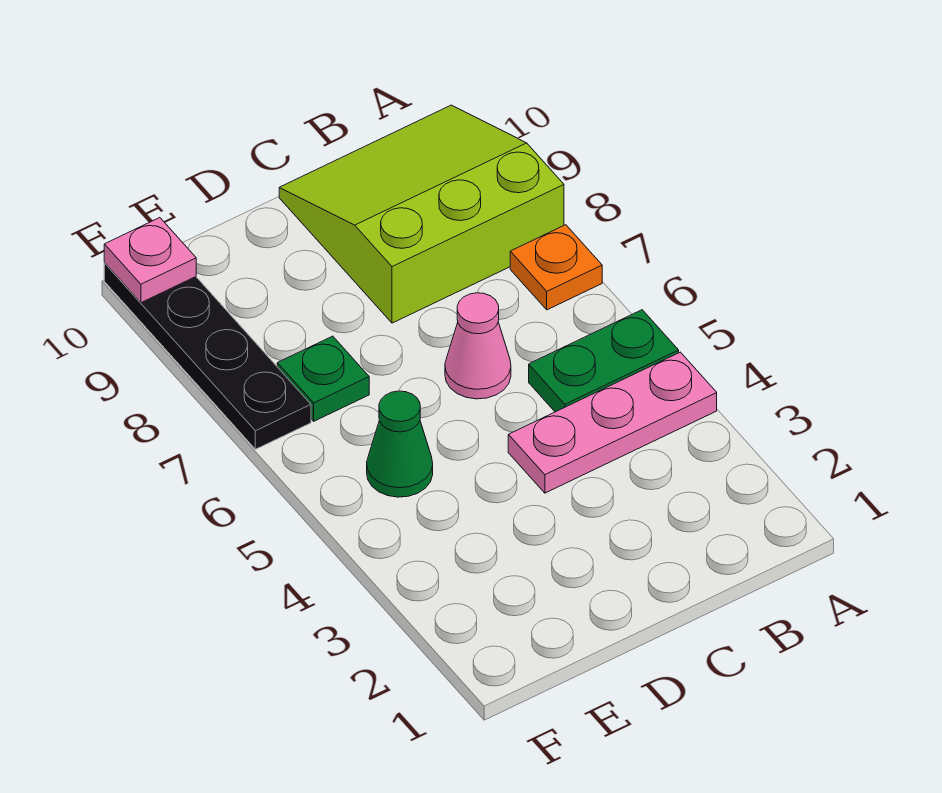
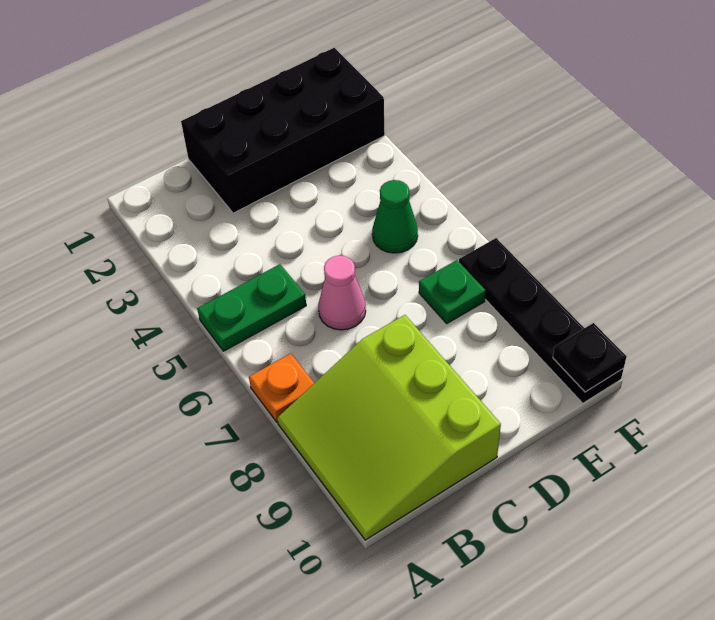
pink 1x3 plate [508,352,717,493] -> none
lime 3x3 slope [279,105,564,323] -> lime 3x3 slope turned to [277,315,501,540]
none -> black 2x4 brick [181,48,385,213]
pink 1x1 plate [104,218,196,303] -> black 1x1 plate [553,323,627,392]

